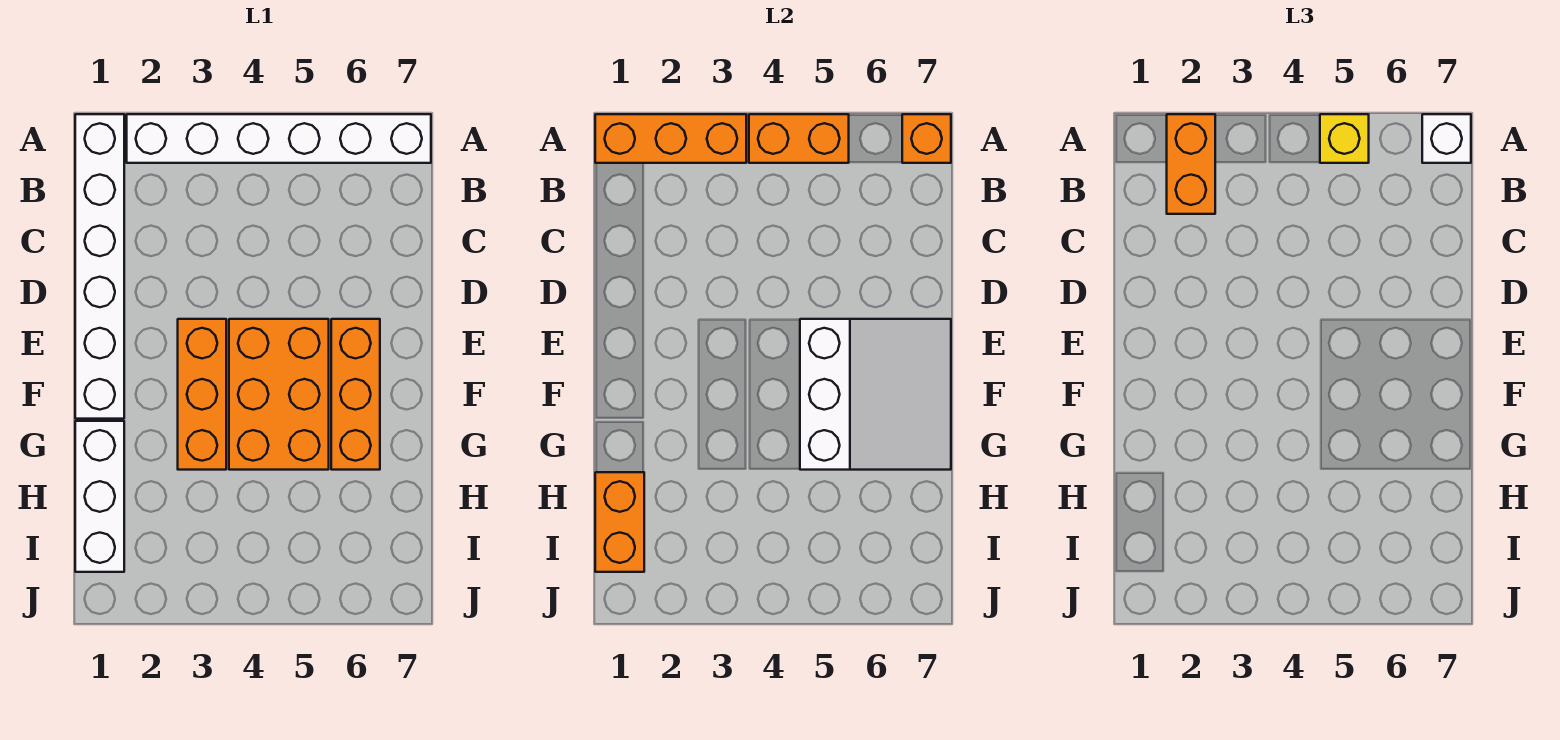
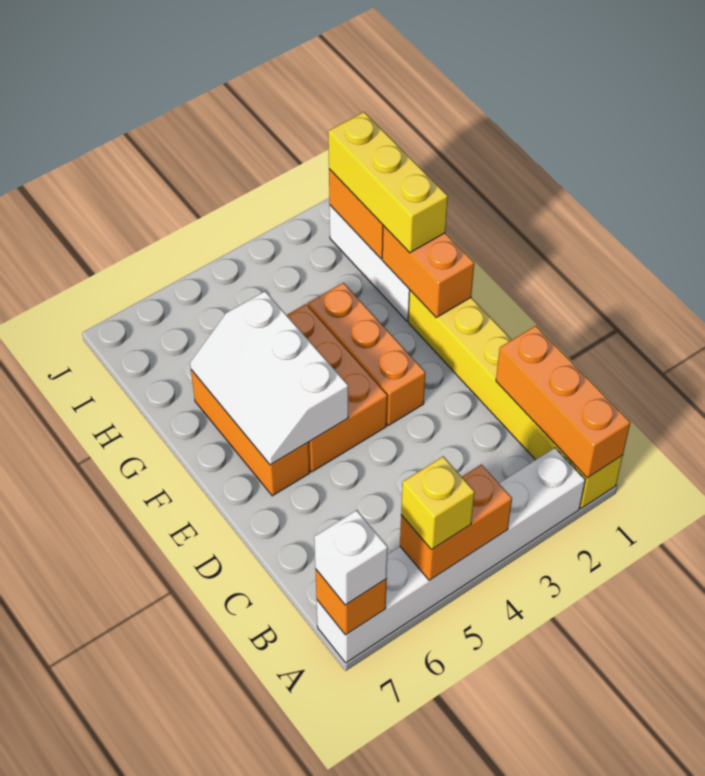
white 1x6 brick [75,114,124,419] -> yellow 1x6 brick [408,290,623,509]
orange 1x3 brick [595,114,746,163] -> orange 1x3 brick turned to [496,326,630,478]
orange 1x2 brick [1167,114,1215,214] -> orange 1x2 brick moved to [382,226,474,317]
white 3x3 slope [800,319,951,470] -> white 2x3 slope [190,291,348,465]
none -> yellow 1x3 brick [328,112,448,253]

